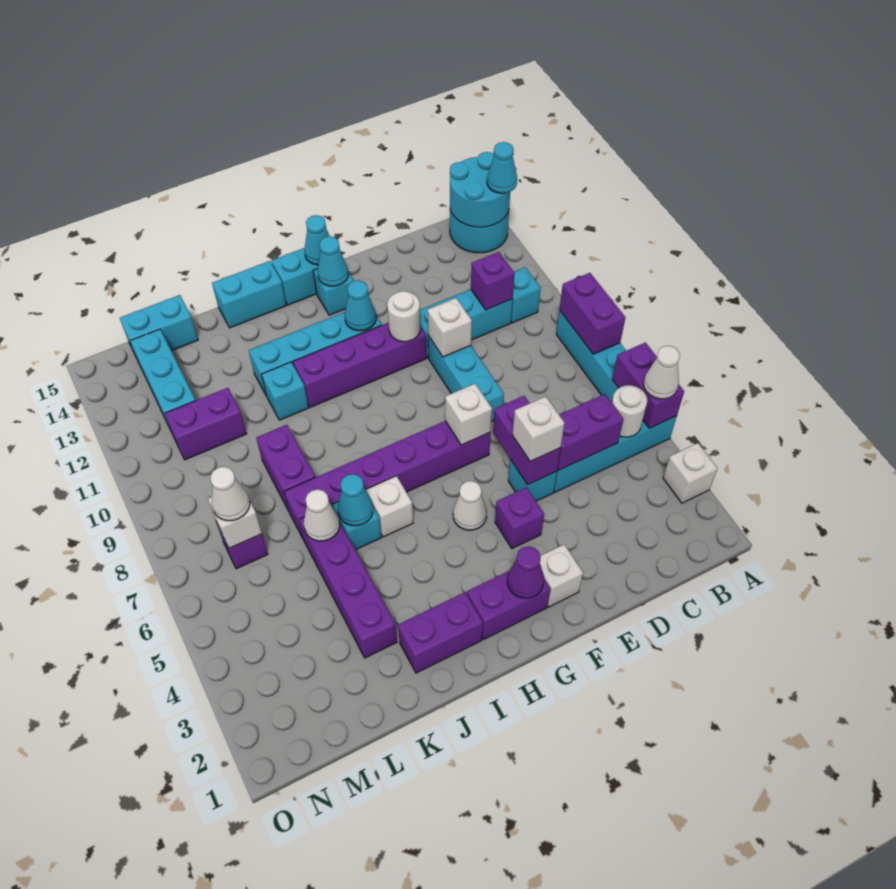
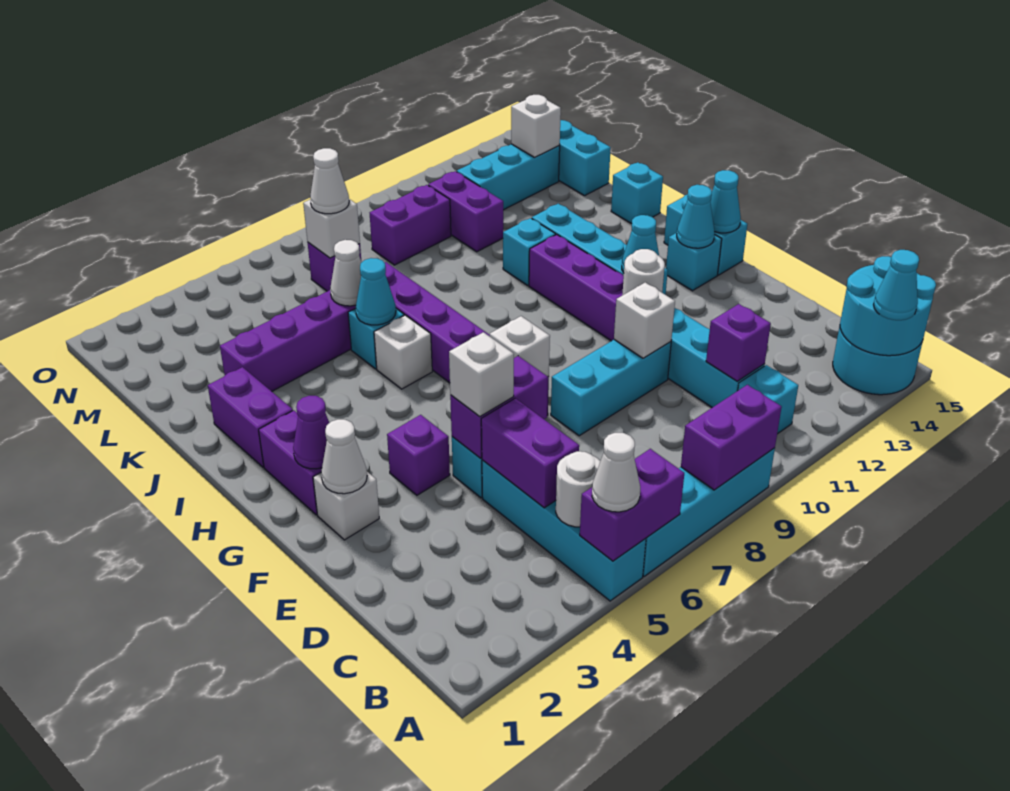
white 1x1 brick [663,443,717,503] -> white 1x1 brick moved to [511,95,561,157]
white 1x1 cone [453,481,487,530] -> white 1x1 cone moved to [321,419,367,494]
cyan 1x2 brick [212,261,286,328] -> cyan 1x1 brick [611,162,663,224]
purple 1x2 brick [256,425,315,511] -> purple 1x2 brick moved to [370,185,451,265]

